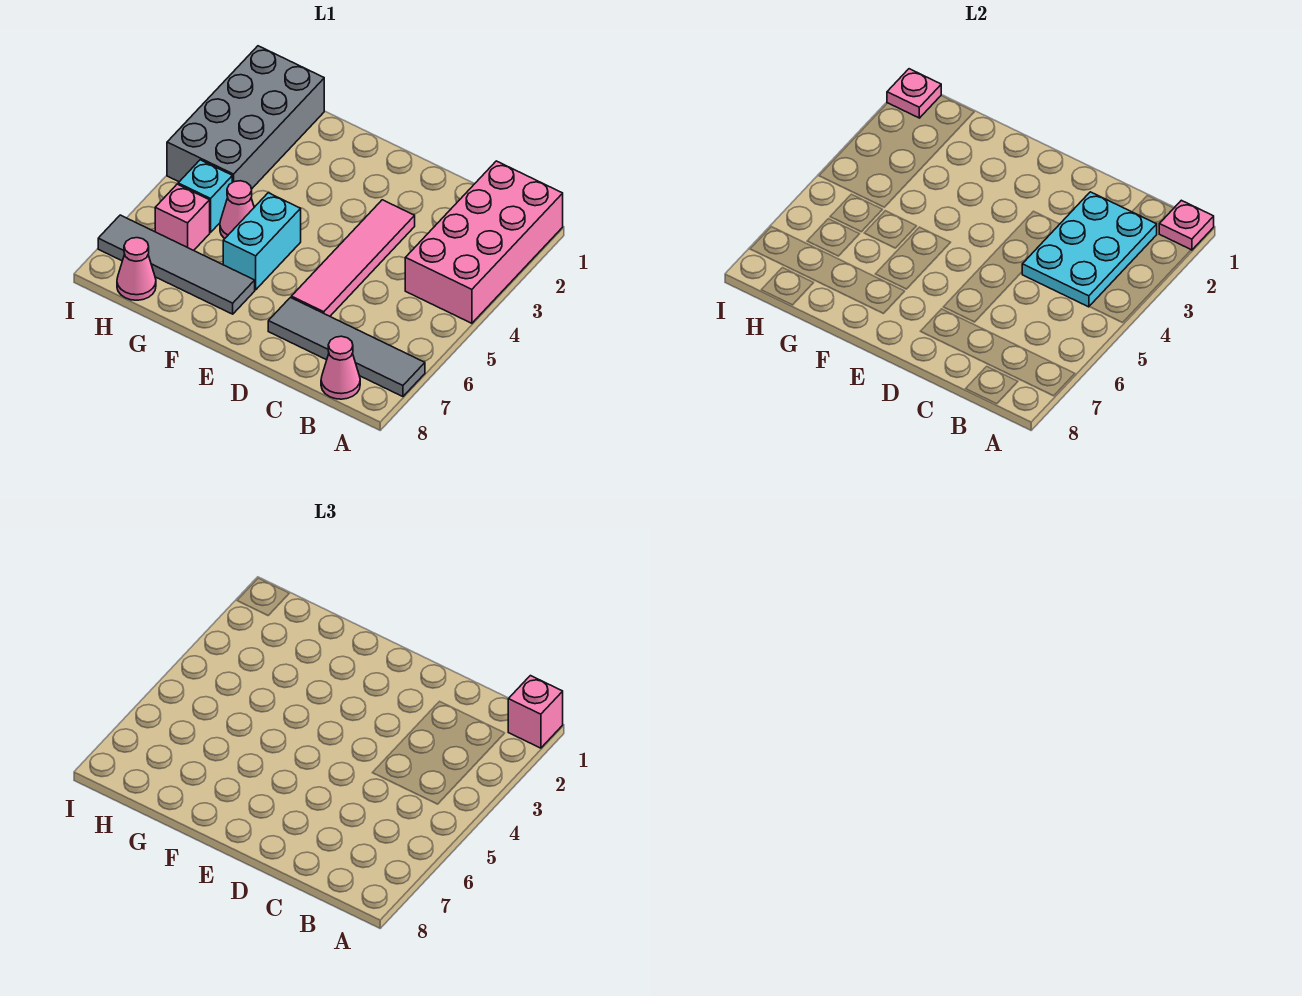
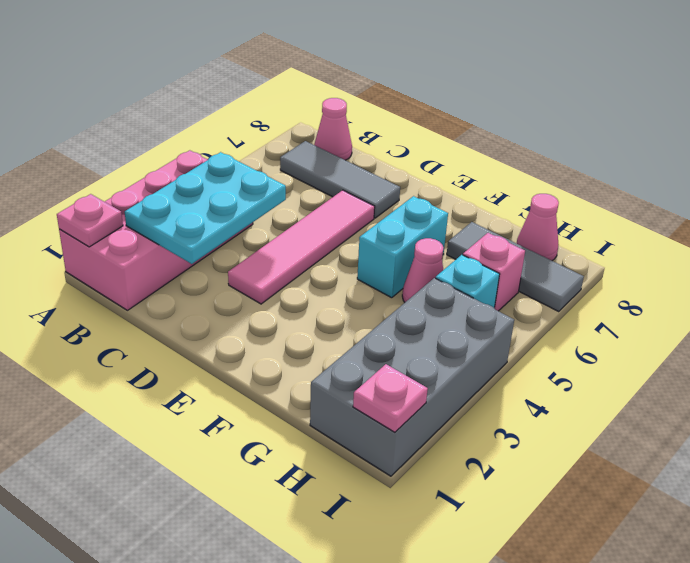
pink 1x1 brick [508,676,563,748] -> none
grey 1x4 tile [268,298,425,397] -> grey 1x3 tile [280,141,400,218]
grey 1x4 tile [98,215,255,314] -> grey 1x3 tile [447,222,584,312]

